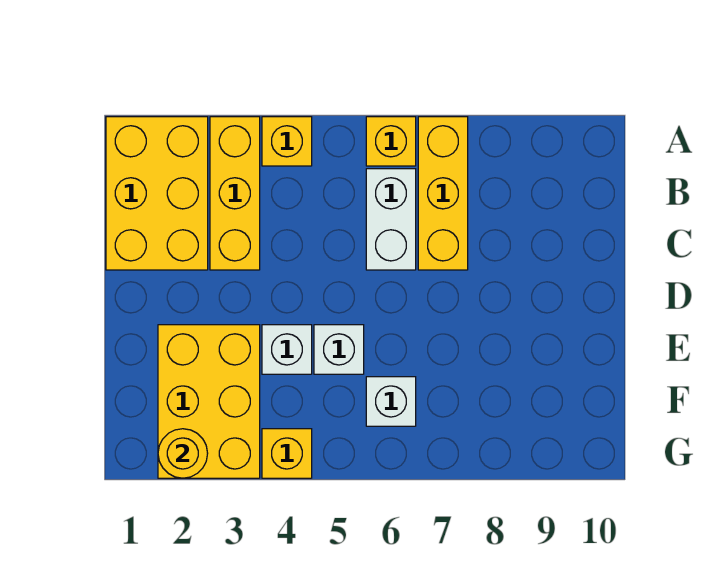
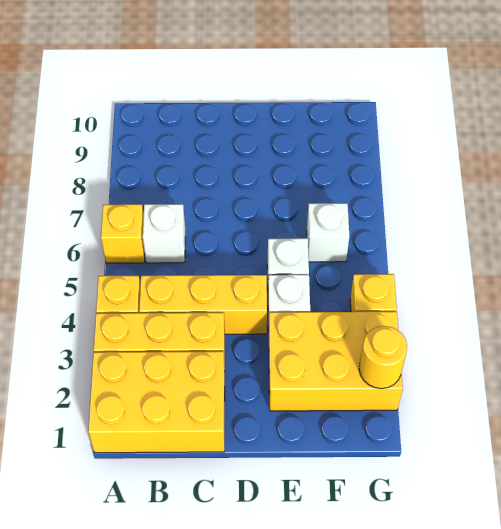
yellow 1x3 brick [418,117,468,270] -> yellow 1x3 brick moved to [139,275,267,334]
white 1x2 brick [366,169,416,270] -> white 1x1 brick [143,204,185,263]

